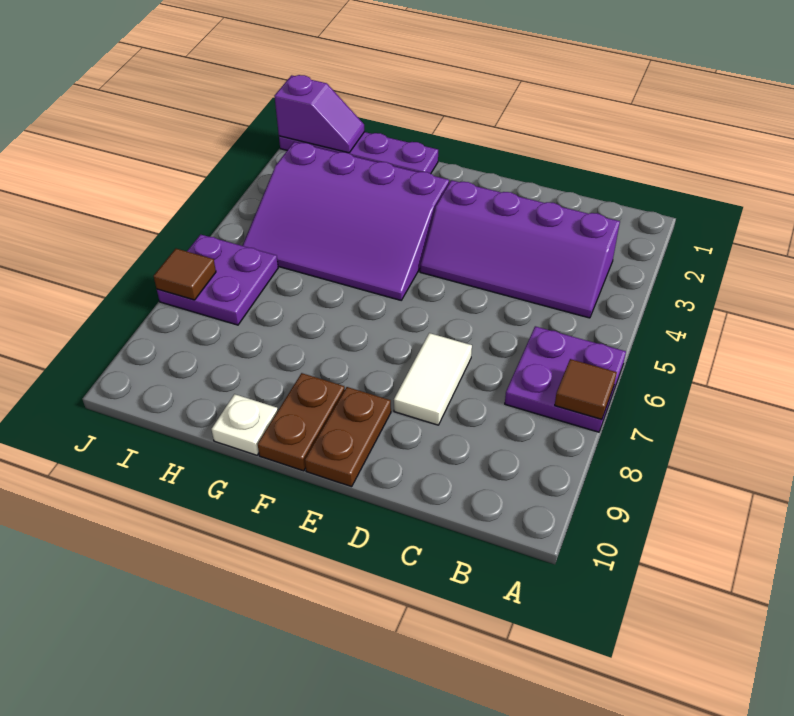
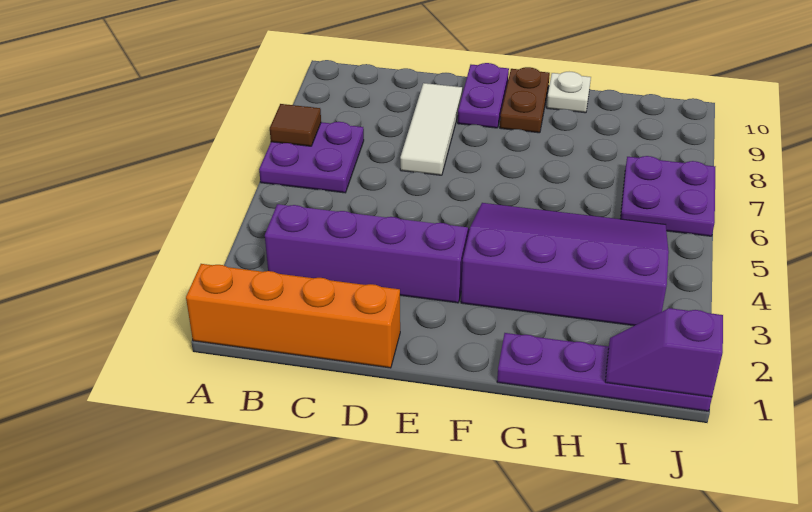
none -> orange 1x4 brick [186,264,400,368]
white 1x2 tile [394,333,472,425] -> white 1x3 tile [400,83,462,175]
brown 1x2 plate [305,387,391,487] -> purple 1x2 plate [458,63,509,128]
brown 1x1 tile [154,249,216,300] -> none

